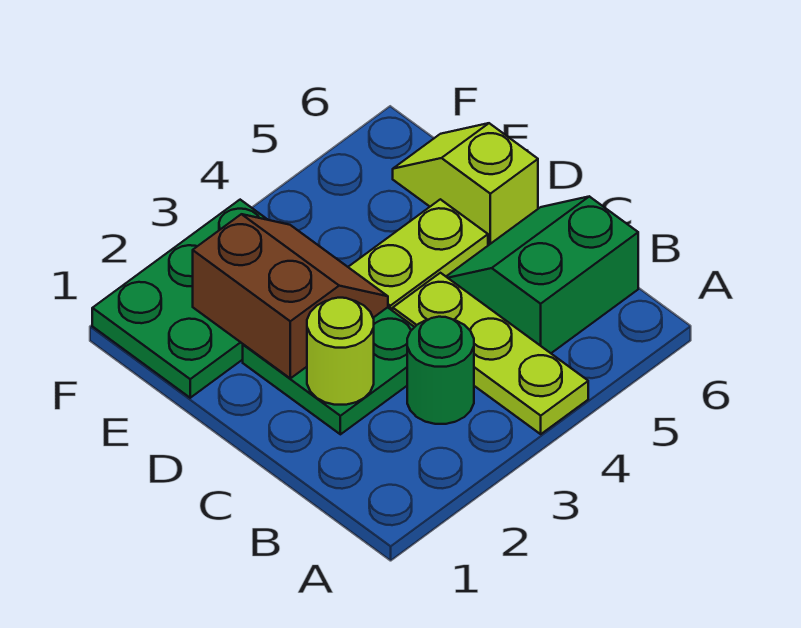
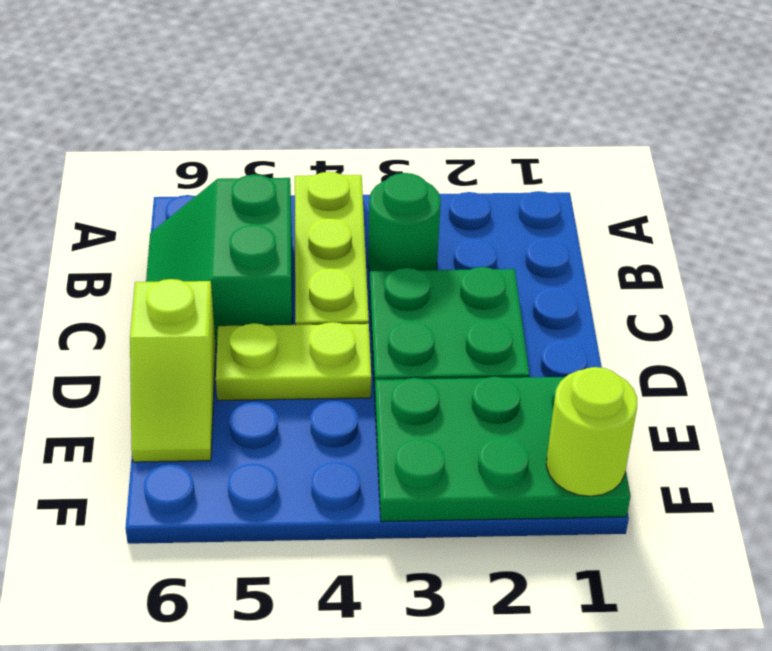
green 2x2 slope [446,196,638,353] -> green 2x2 slope turned to [146,174,292,344]
lime 1x1 round brick [307,298,374,405] -> lime 1x1 round brick moved to [546,367,637,496]
brown 2x2 slope [193,214,388,378] -> none

